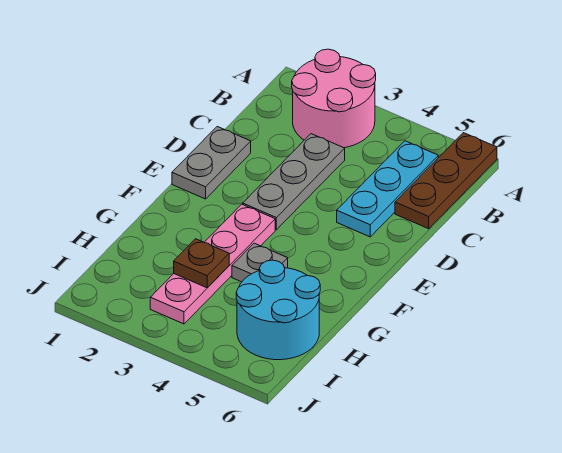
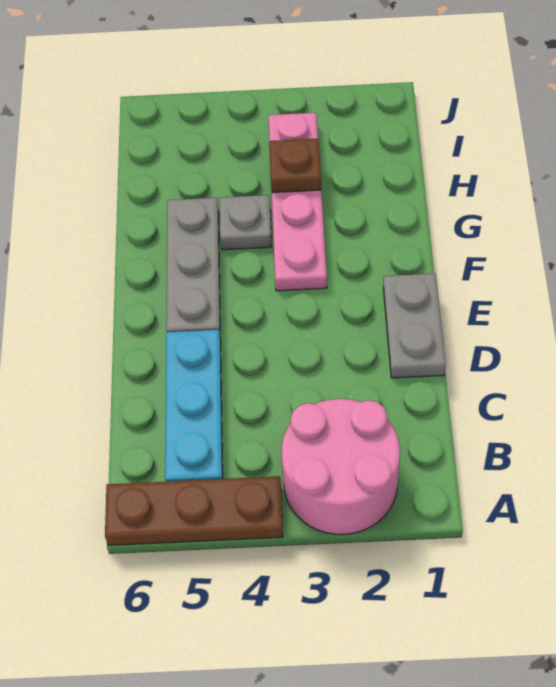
brown 1x3 plate [395,133,497,229] -> brown 1x3 plate turned to [105,476,283,545]
grey 1x3 plate [243,134,345,230] -> grey 1x3 plate moved to [166,198,220,333]
cyan 2x2 round brick [236,260,320,360] -> none

